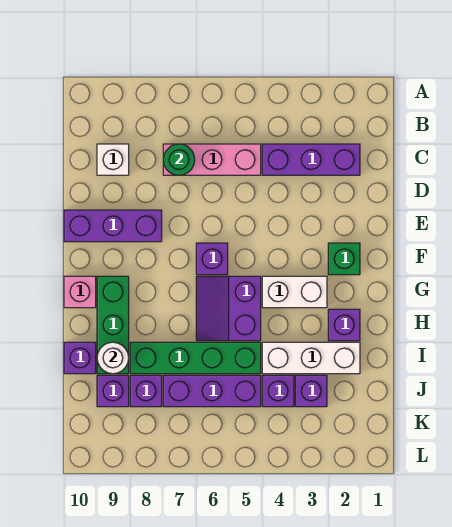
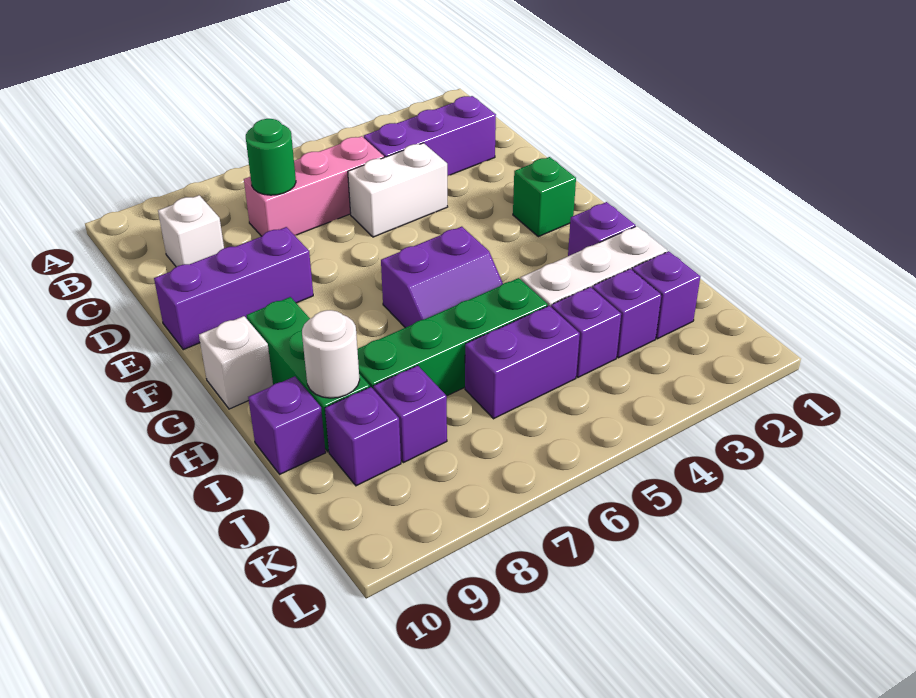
purple 1x1 brick [196,243,228,275] -> purple 1x1 brick moved to [632,251,700,339]
white 1x2 brick [262,276,327,308] -> white 1x2 brick moved to [348,143,448,237]
purple 2x2 slope [196,276,261,341] -> purple 2x2 slope turned to [381,227,503,328]
pink 1x1 brick [64,276,96,308] -> white 1x1 brick [199,316,273,409]
purple 1x3 brick [163,375,261,407] -> purple 1x2 brick [465,306,580,419]

